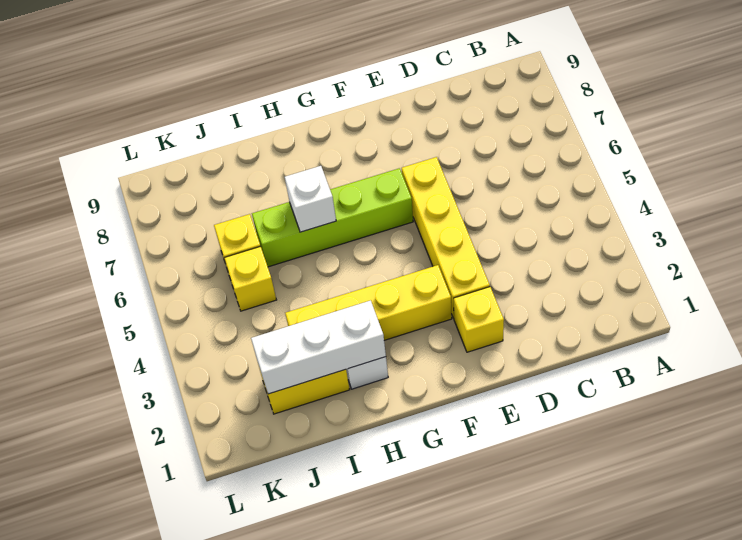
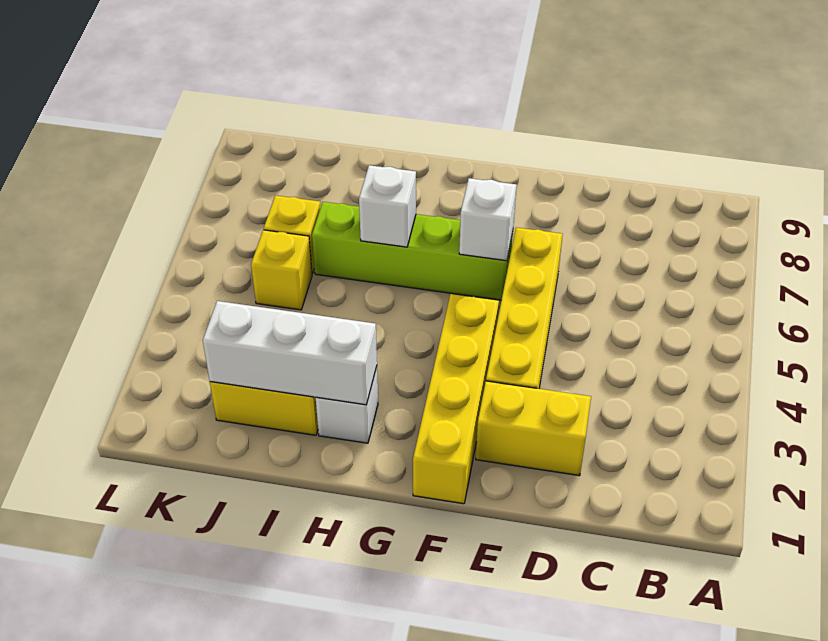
yellow 1x1 brick [454,287,504,352] -> yellow 1x2 brick [476,381,591,476]
yellow 1x4 brick [285,265,452,340] -> yellow 1x4 brick turned to [413,294,499,504]
none -> white 1x1 brick [459,178,517,261]

